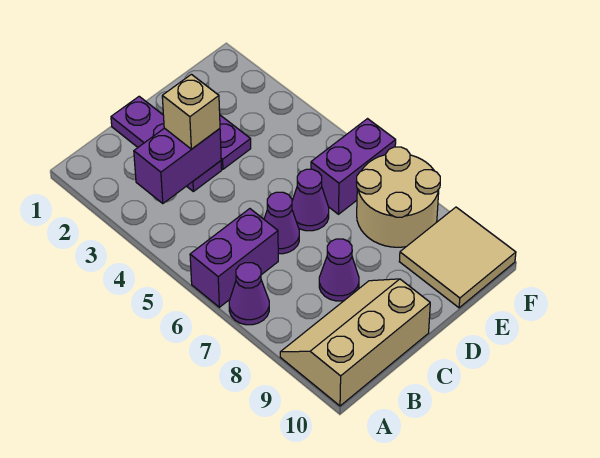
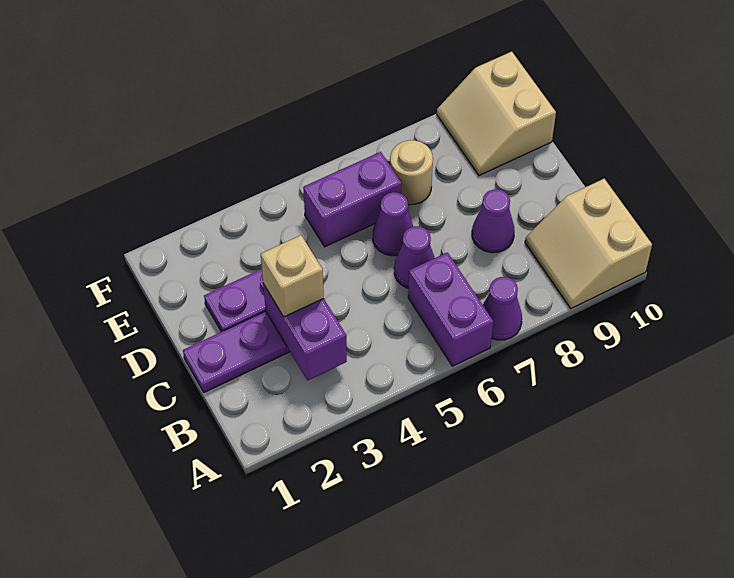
tan 2x3 slope [280,279,430,406] -> tan 2x2 slope [525,179,652,308]
purple 1x2 brick [311,119,396,214] -> purple 1x2 brick turned to [303,152,402,247]
tan 2x2 round brick [356,147,440,247] -> tan 1x1 round brick [390,140,433,205]
tan 2x2 tile [399,207,516,308] -> tan 2x2 slope [437,52,556,175]

